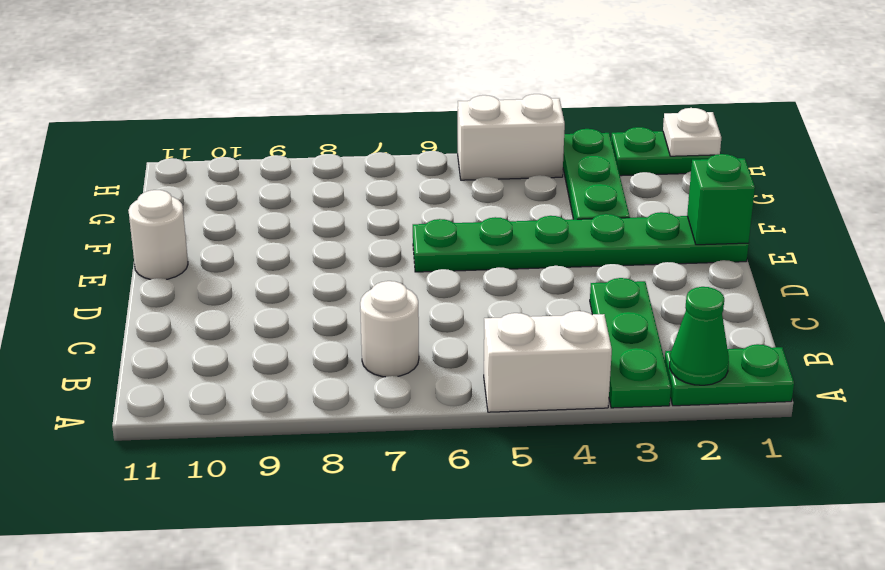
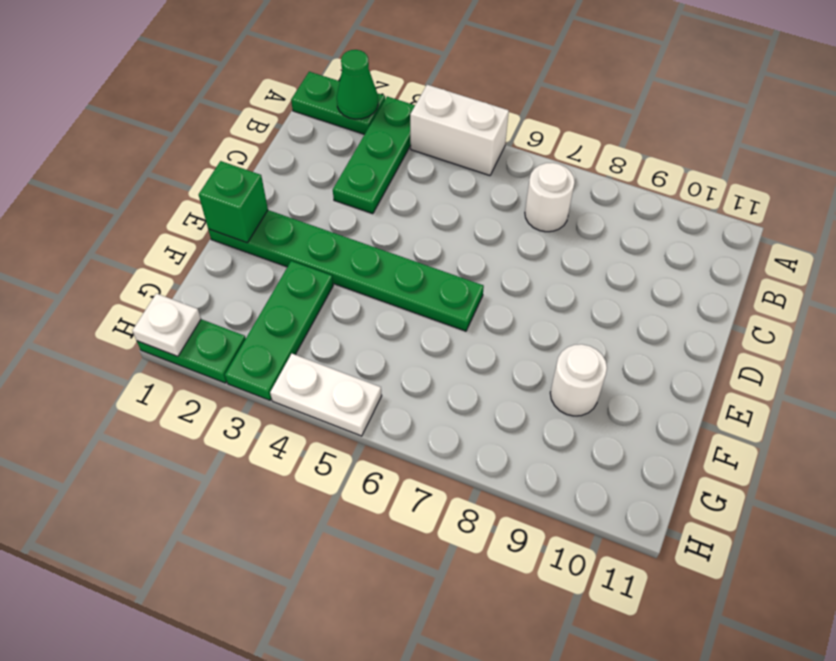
white 1x1 round brick [128,190,188,279] -> white 1x1 round brick moved to [550,344,607,416]
white 1x2 brick [458,94,565,180] -> white 1x2 plate [270,354,382,436]

